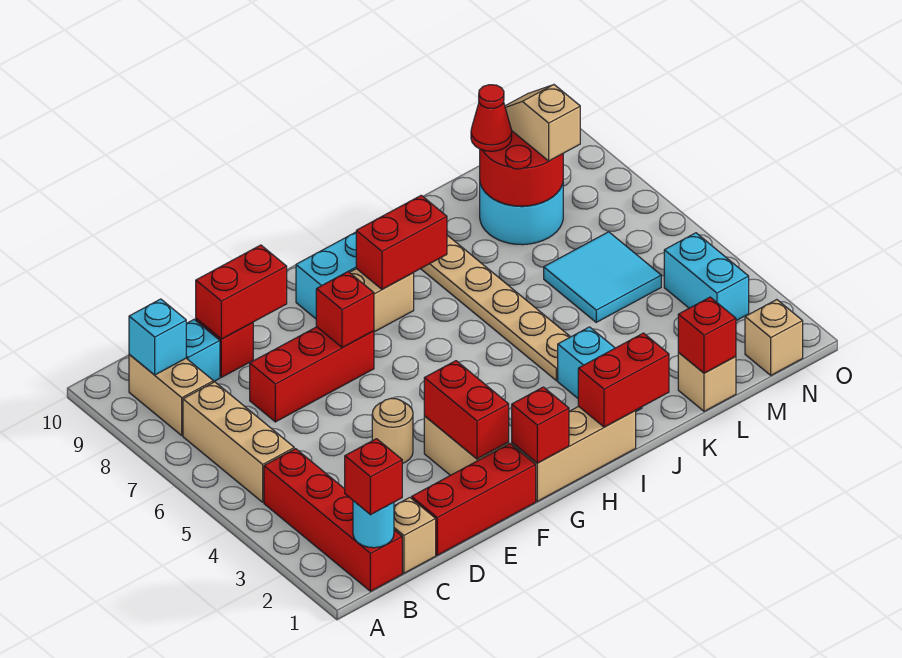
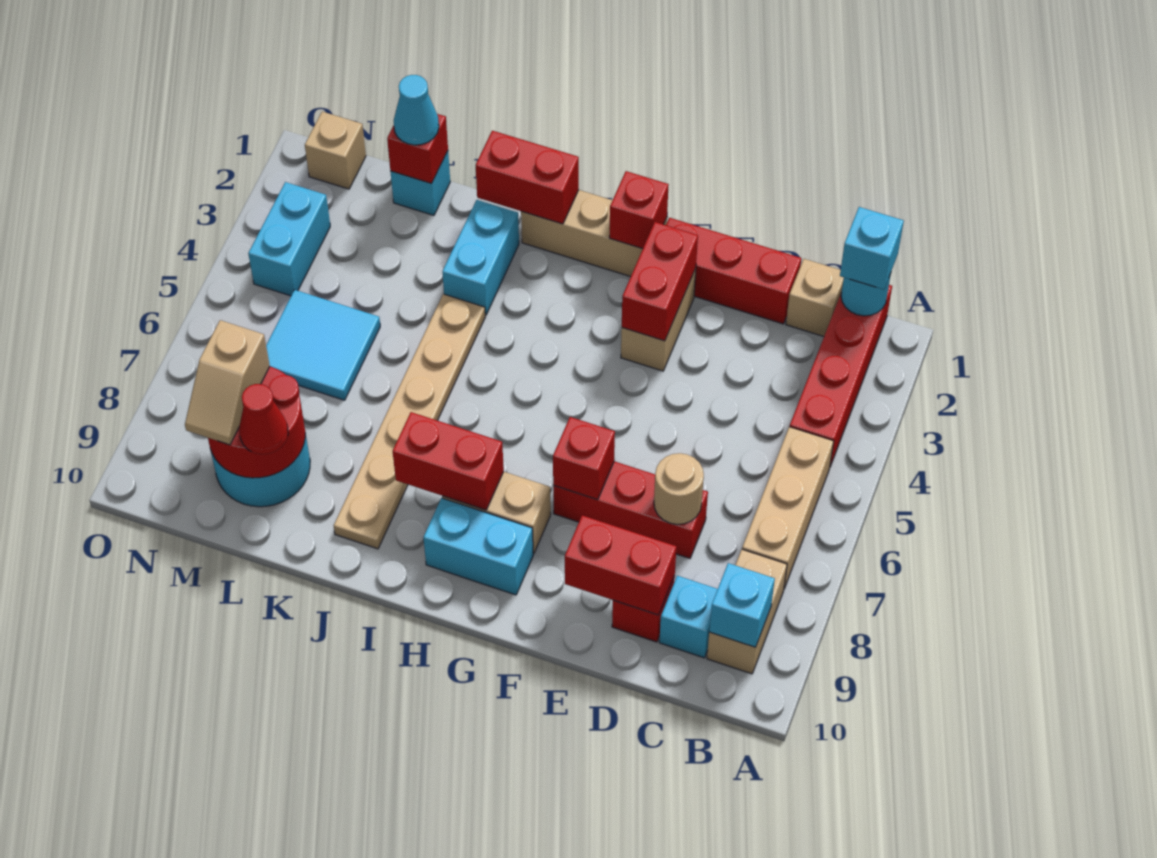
red 1x1 brick [345,439,402,515] -> cyan 1x1 brick [840,207,904,290]
tan 1x1 round brick [372,398,413,463] -> tan 1x1 round brick moved to [654,453,704,524]
tan 1x1 brick [678,352,736,411] -> cyan 1x1 brick [390,151,450,215]
none -> cyan 1x1 cone [394,75,439,145]

